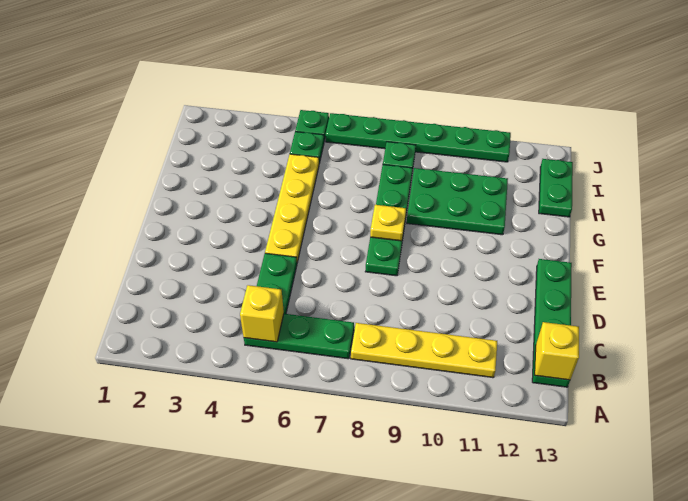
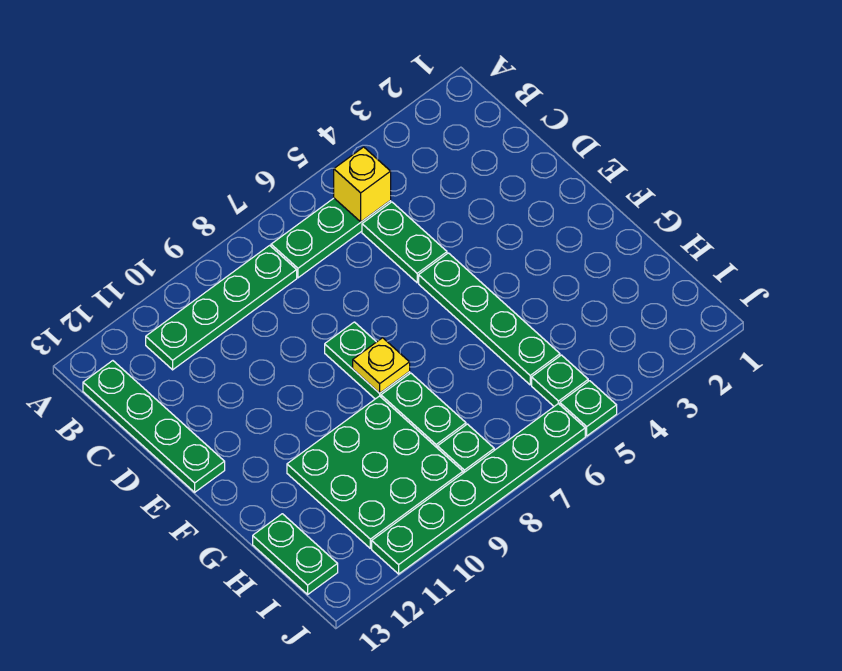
yellow 1x4 plate [351,323,497,378] -> green 1x4 plate [146,245,297,370]
yellow 1x1 brick [535,322,579,380] -> none
yellow 1x4 plate [265,154,319,262] -> green 1x4 plate [419,253,560,385]
green 2x3 plate [407,168,508,235] -> green 3x3 plate [287,396,463,548]

